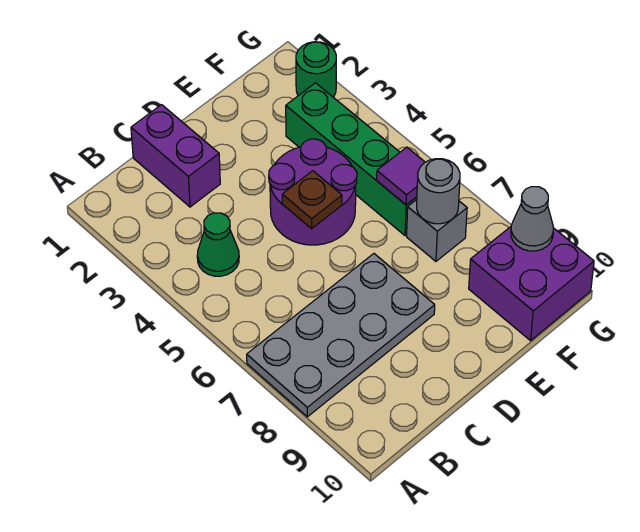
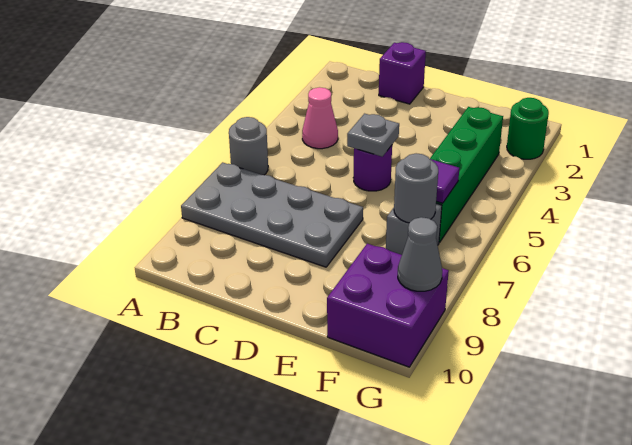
none -> grey 1x1 round brick [229,117,268,175]
green 1x1 cone [197,213,239,276] -> pink 1x1 cone [302,87,338,149]
purple 1x2 brick [131,105,220,207] -> purple 1x1 brick [379,42,426,104]
purple 2x2 round brick [269,139,357,245] -> purple 1x1 round brick [353,145,392,191]
brown 1x1 plate [282,171,342,229] -> grey 1x1 plate [347,114,399,156]

